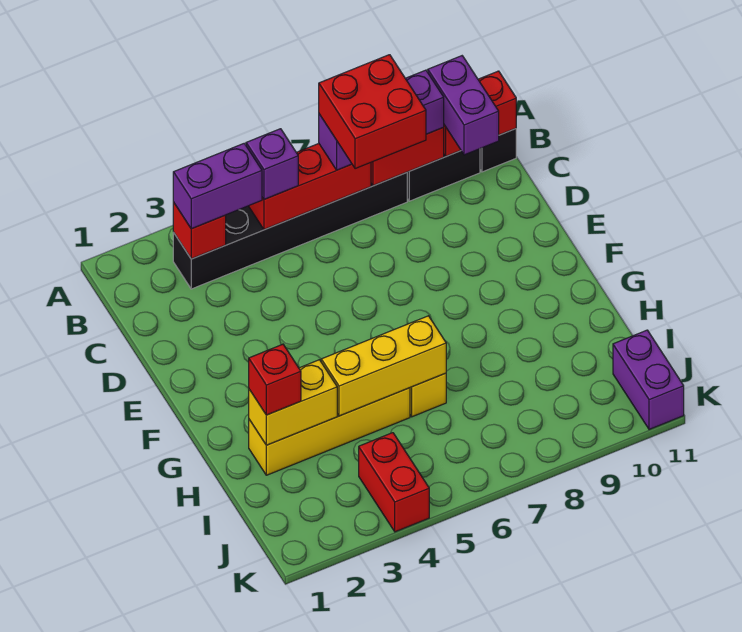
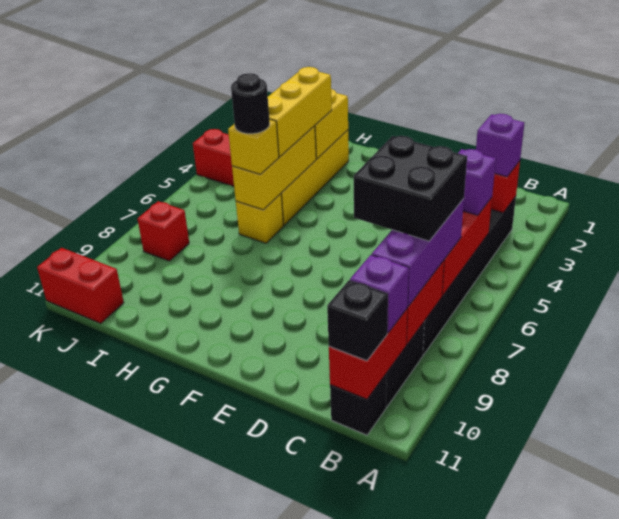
purple 1x2 brick [173,143,262,229] -> purple 1x1 brick [476,114,524,177]
red 2x2 brick [319,55,426,169] -> black 2x2 brick [354,136,467,241]
purple 1x2 brick [428,56,499,155] -> purple 1x1 brick [350,255,409,333]
none -> black 1x1 brick [327,280,388,361]
red 1x1 brick [249,344,301,415] -> red 1x1 brick moved to [138,201,189,261]
none -> yellow 1x3 brick [268,67,332,157]
none -> yellow 1x1 brick [228,119,279,174]
none -> black 1x1 round brick [231,73,270,134]
purple 1x2 brick [613,330,684,429] -> red 1x2 brick [37,248,124,323]

